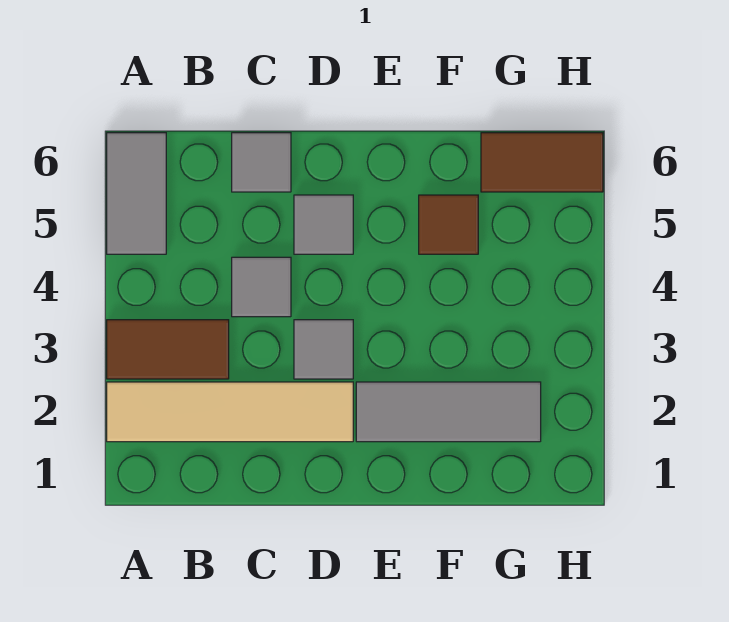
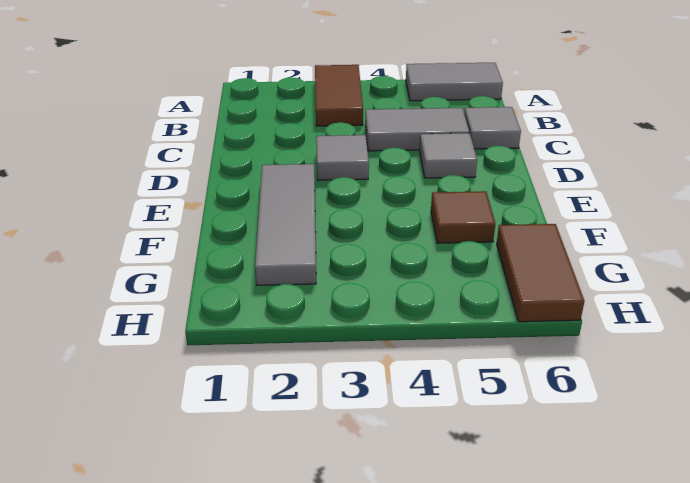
tan 1x4 tile [107,382,353,442] -> none
grey 1x1 tile [232,257,291,317] -> grey 1x2 tile [365,108,469,151]

